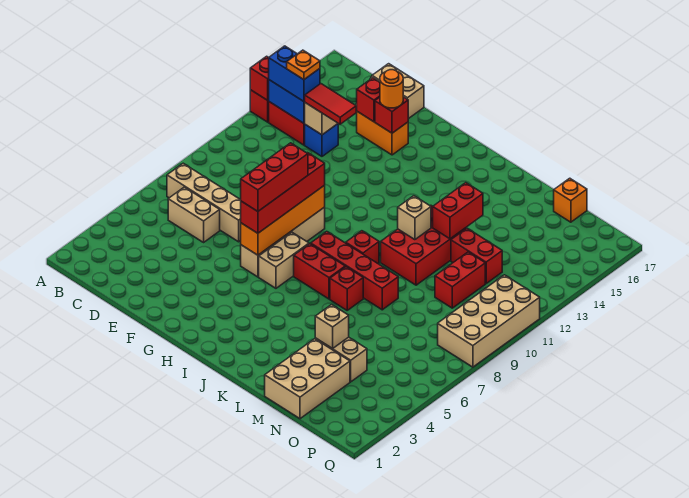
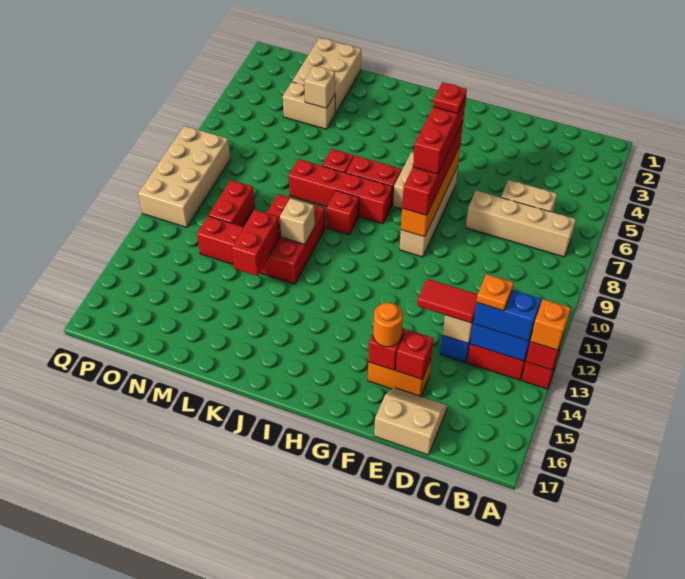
none -> red 1x1 plate [433,82,467,114]
orange 1x1 brick [554,178,587,222] -> orange 1x1 brick moved to [530,299,571,350]

